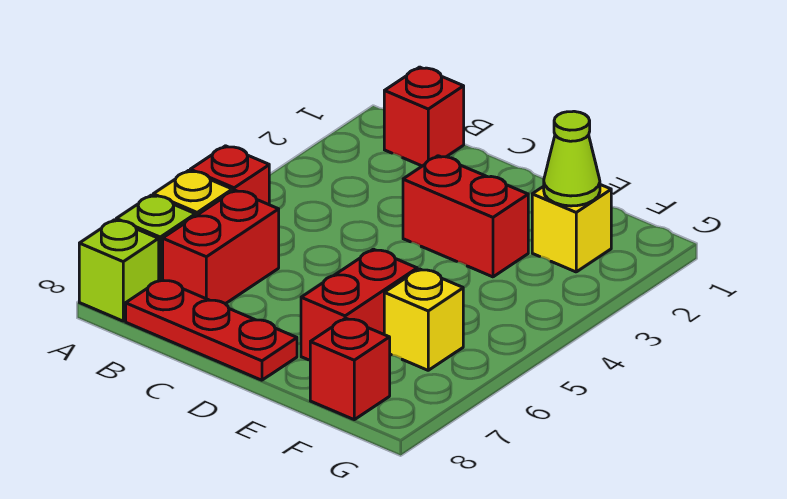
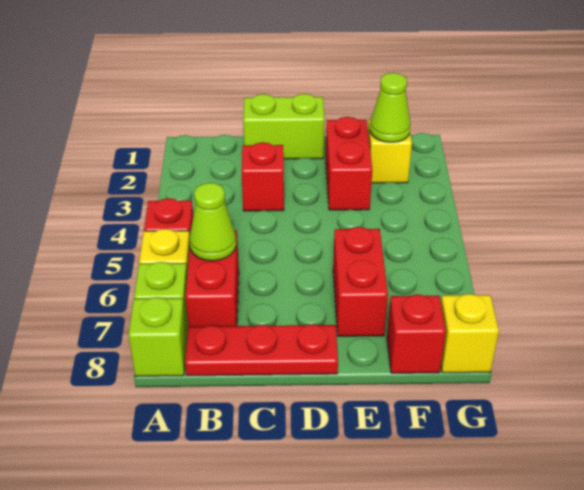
red 1x1 brick [384,67,464,166] -> red 1x1 brick moved to [241,142,284,211]
none -> lime 1x1 cone [189,183,236,261]
none -> lime 1x2 brick [243,94,325,159]
red 1x2 brick [403,156,528,277] -> red 1x2 brick turned to [326,117,372,210]
yellow 1x1 brick [384,269,463,370] -> yellow 1x1 brick moved to [441,294,499,373]

